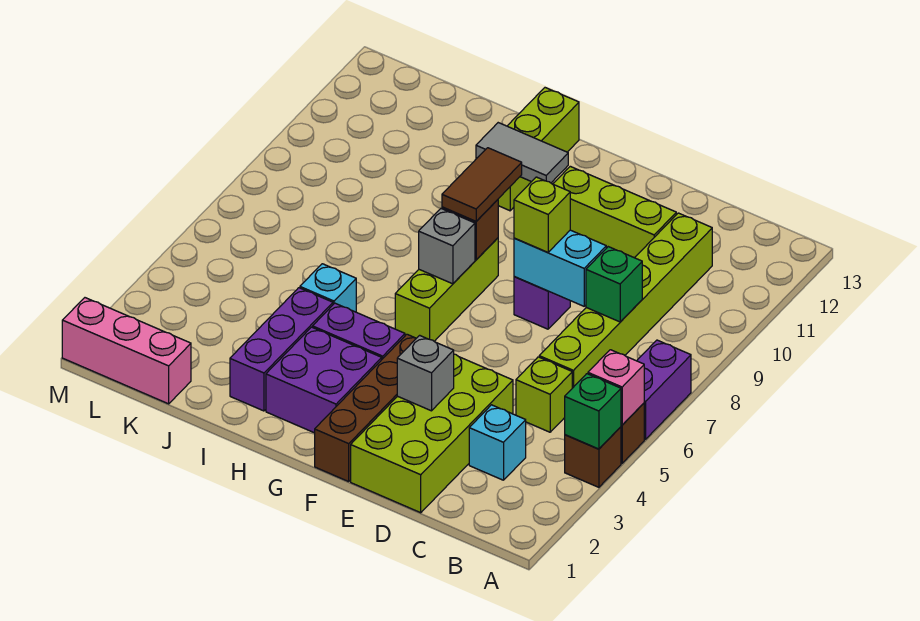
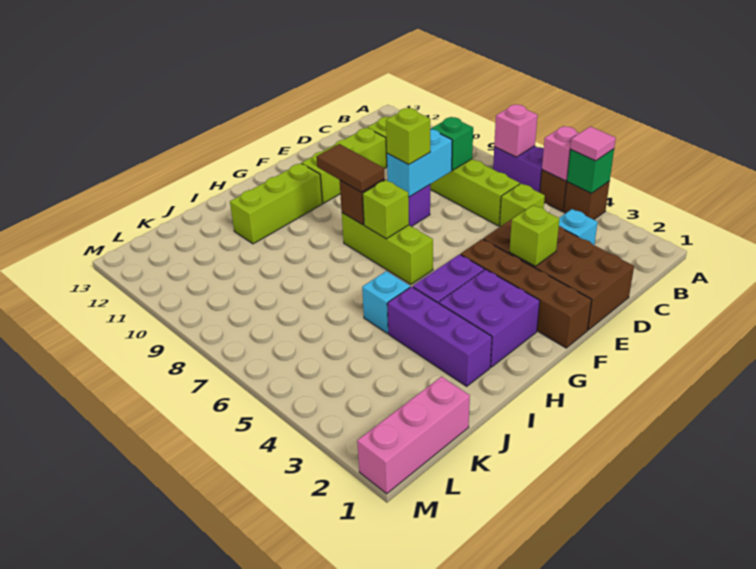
none -> pink 1x1 tile [570,127,616,161]
none -> pink 1x1 brick [494,105,537,157]
lime 2x4 brick [351,354,513,513] -> brown 2x4 brick [483,219,634,330]
grey 1x1 brick [397,335,454,411] -> lime 1x1 brick [510,205,559,266]
grey 1x1 brick [419,209,475,284] -> lime 1x1 brick [363,180,409,239]
grey 1x2 tile [476,123,568,183] -> none
lime 1x3 brick [476,88,579,211] -> lime 1x3 brick turned to [230,163,322,244]

